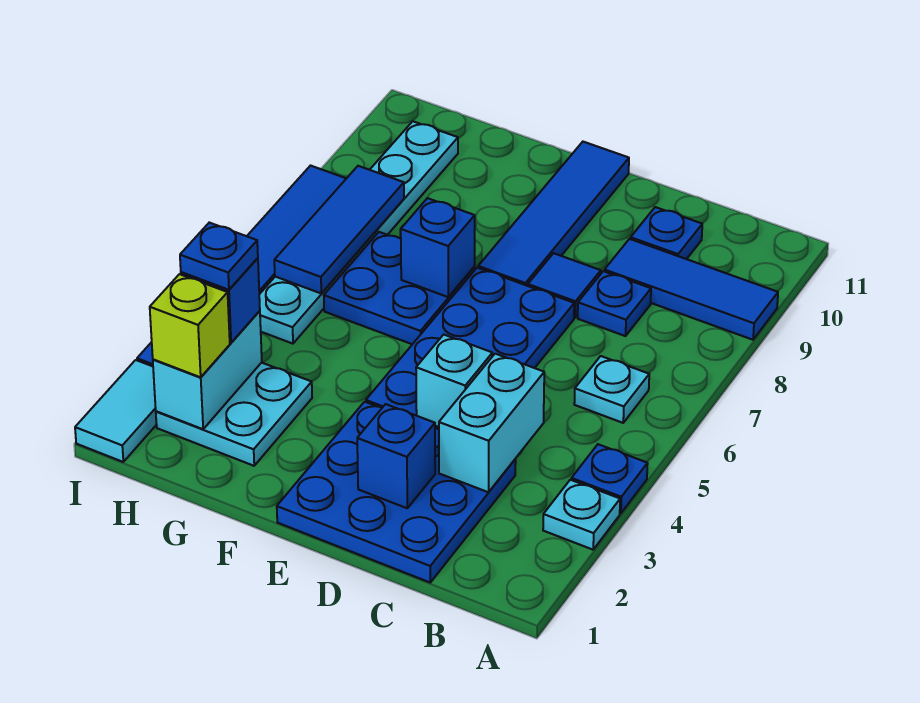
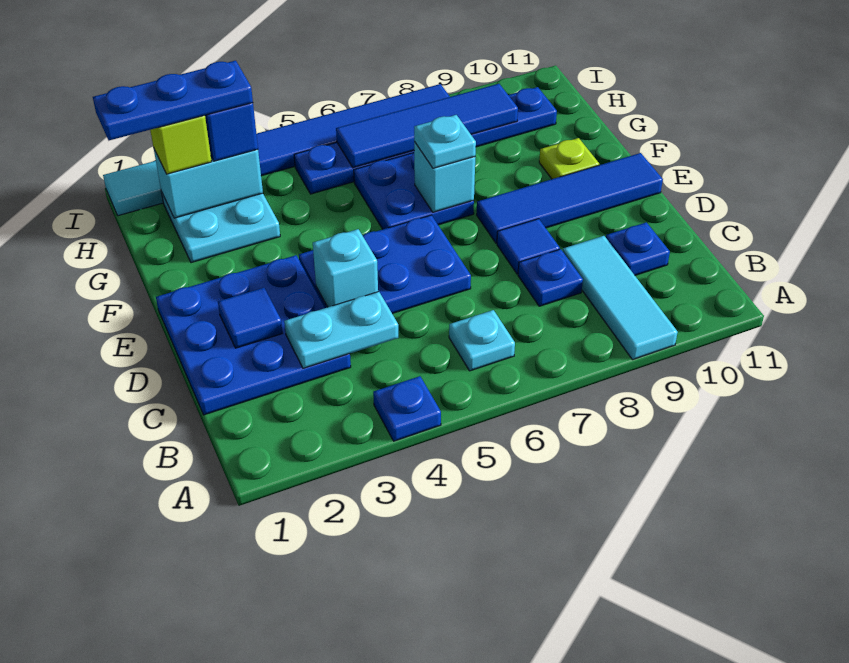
cyan 1x1 plate [543,480,620,550] -> cyan 1x1 plate moved to [414,115,476,168]
blue 1x3 tile [604,239,778,340] -> cyan 1x3 tile [563,236,678,360]
cyan 1x2 brick [439,354,544,492] -> cyan 1x2 plate [284,291,398,368]
blue 1x1 brick [357,404,435,508] -> blue 1x1 tile [218,288,282,348]
blue 2x4 plate [366,268,574,429] -> blue 2x3 plate [299,215,471,314]
blue 1x1 brick [401,198,475,297] -> cyan 1x1 brick [414,142,475,212]
none -> lime 1x1 plate [539,138,599,179]
blue 1x1 plate [180,223,258,290] -> blue 1x3 plate [93,61,253,140]
cyan 1x6 plate [259,121,458,344] -> blue 1x6 plate [294,87,557,194]
blue 1x3 tile [274,166,404,294] -> blue 1x4 tile [336,84,518,168]

